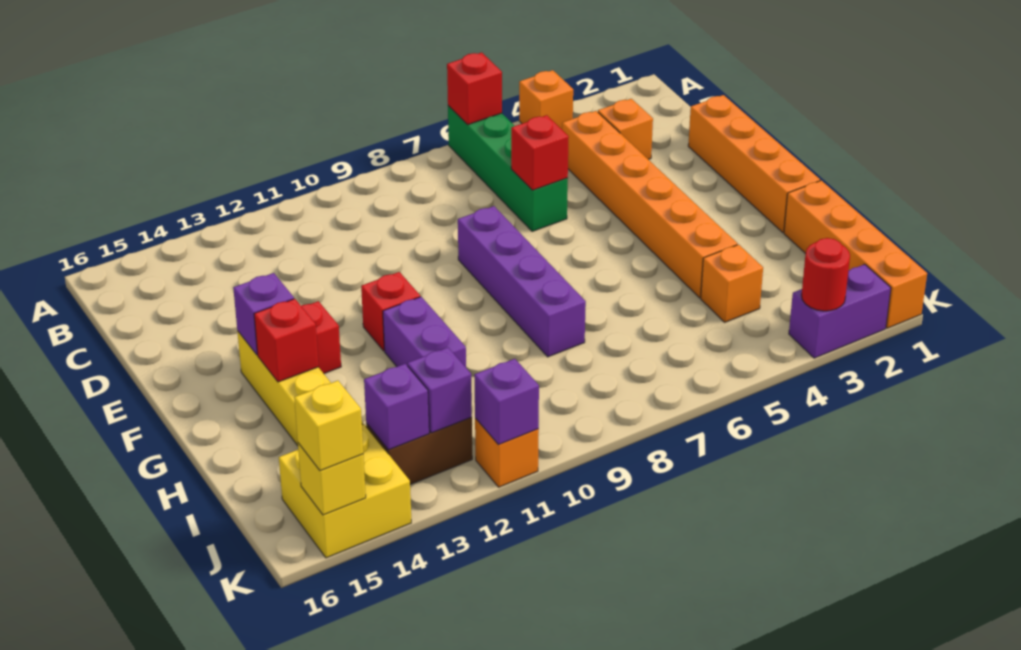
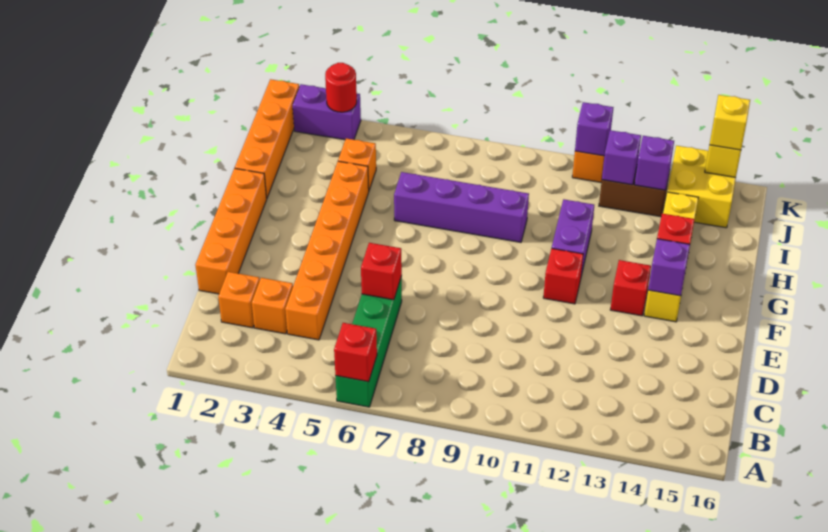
orange 1x1 brick [519,70,573,129] -> orange 1x1 brick moved to [218,272,260,328]
purple 1x4 brick [458,206,586,357] -> purple 1x4 brick turned to [394,172,529,242]

